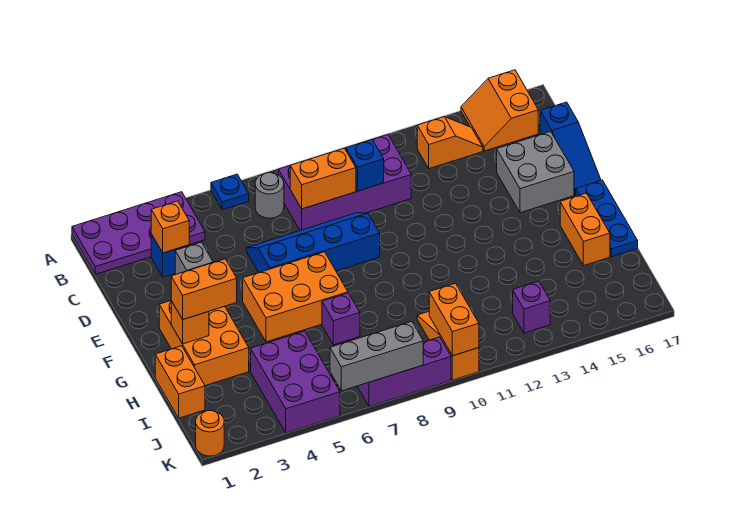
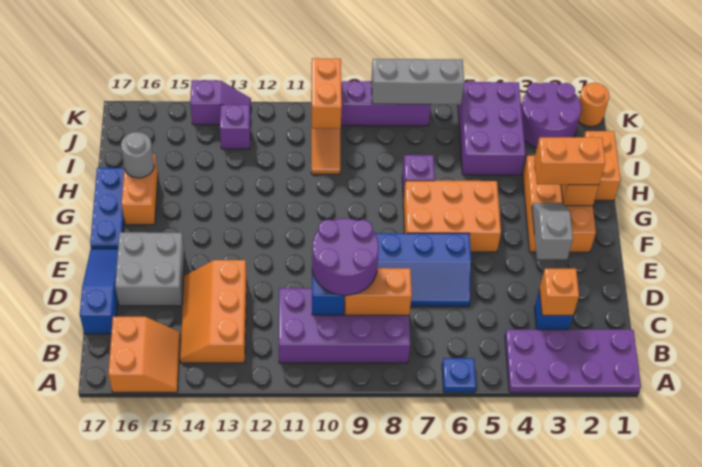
grey 1x1 round brick [255,173,284,218] -> grey 1x1 round brick moved to [121,132,154,178]
orange 1x2 slope [417,117,483,169] -> orange 2x3 slope [180,260,247,363]
none -> purple 2x2 round brick [312,218,379,296]
none -> purple 2x2 round brick [521,83,581,148]
none -> purple 1x2 slope [190,80,251,125]

